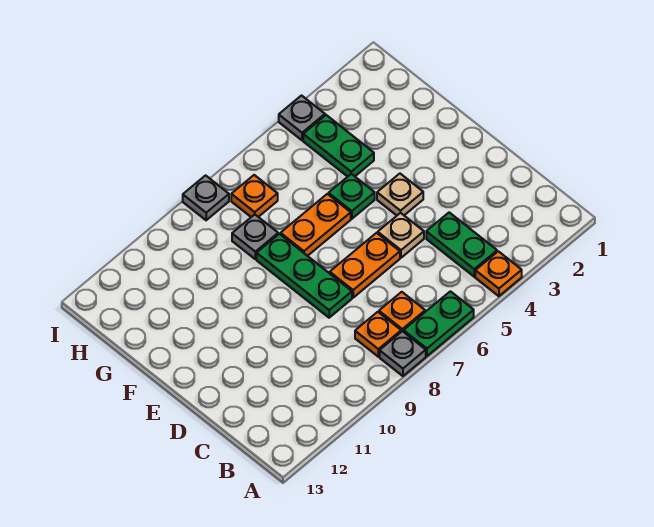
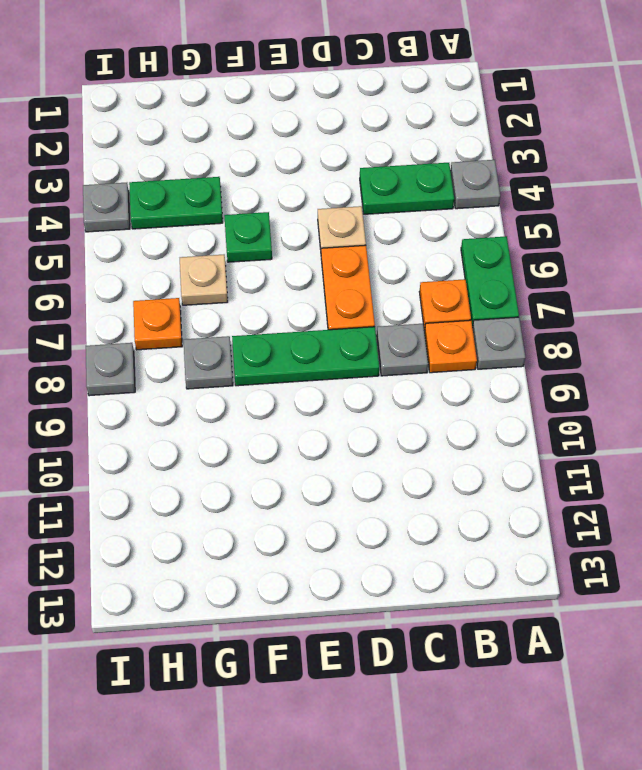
orange 1x1 plate [475,251,522,296] -> grey 1x1 plate [450,160,500,209]
none -> grey 1x1 plate [377,324,428,376]
tan 1x1 plate [377,174,423,215] -> tan 1x1 plate moved to [180,255,228,305]
orange 1x2 plate [281,194,351,256] -> none

